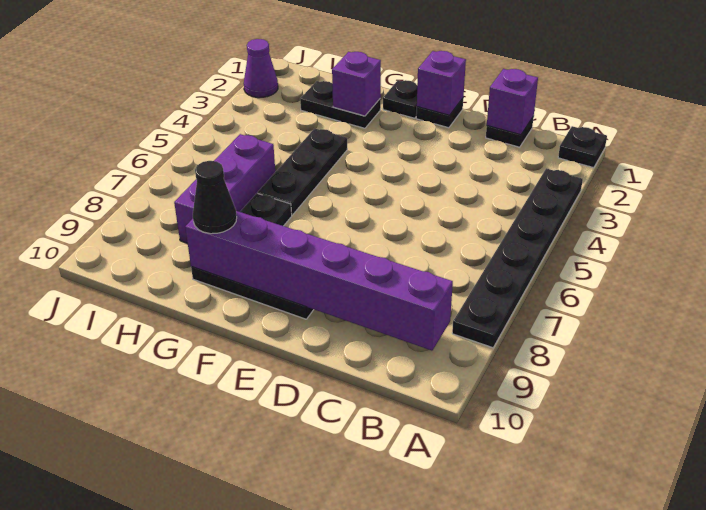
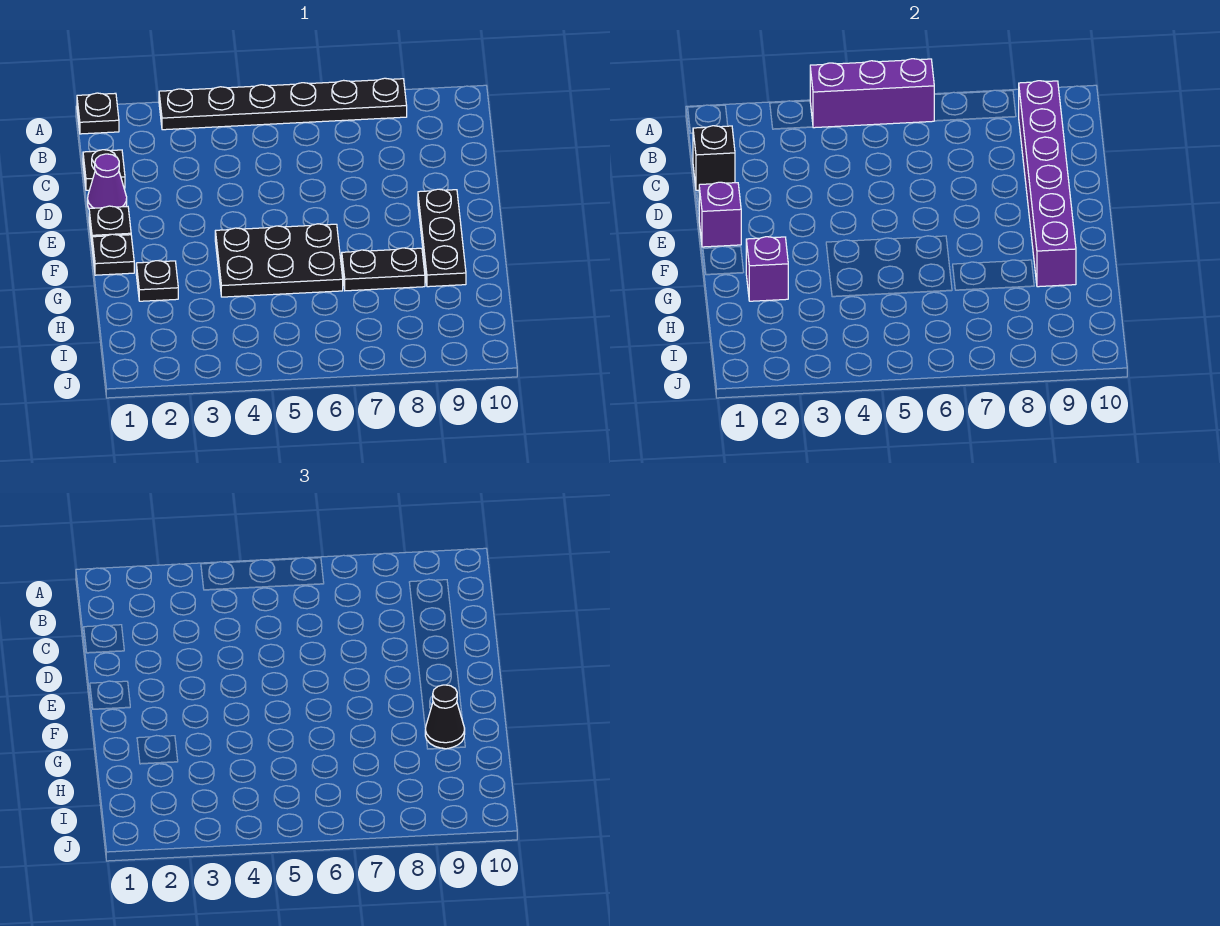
purple 1x1 brick [487,69,538,135] -> black 1x1 brick [693,126,735,190]
black 1x2 plate [300,81,381,128] -> black 1x1 plate [136,261,178,301]
black 1x3 plate [258,128,347,215] -> black 2x3 plate [215,224,343,297]
purple 1x3 brick [174,134,275,243] -> purple 1x3 brick moved to [810,59,934,128]
purple 1x1 cone [244,39,278,98] -> purple 1x1 cone moved to [88,154,127,209]

